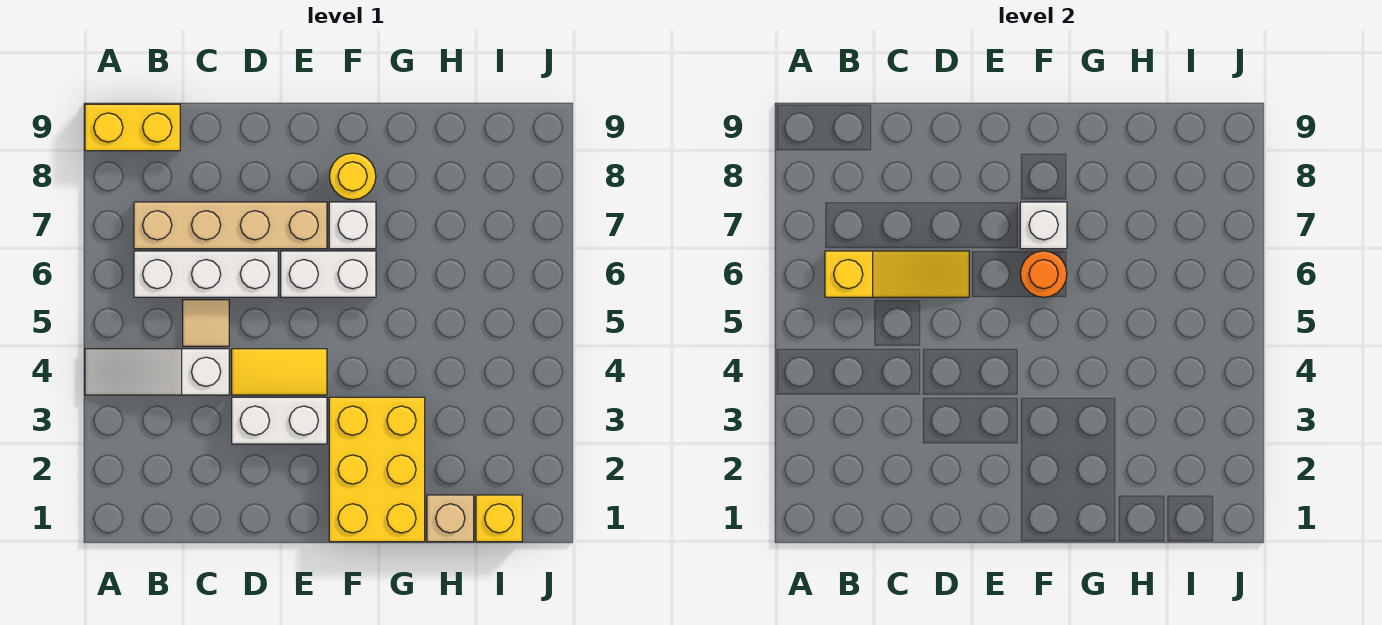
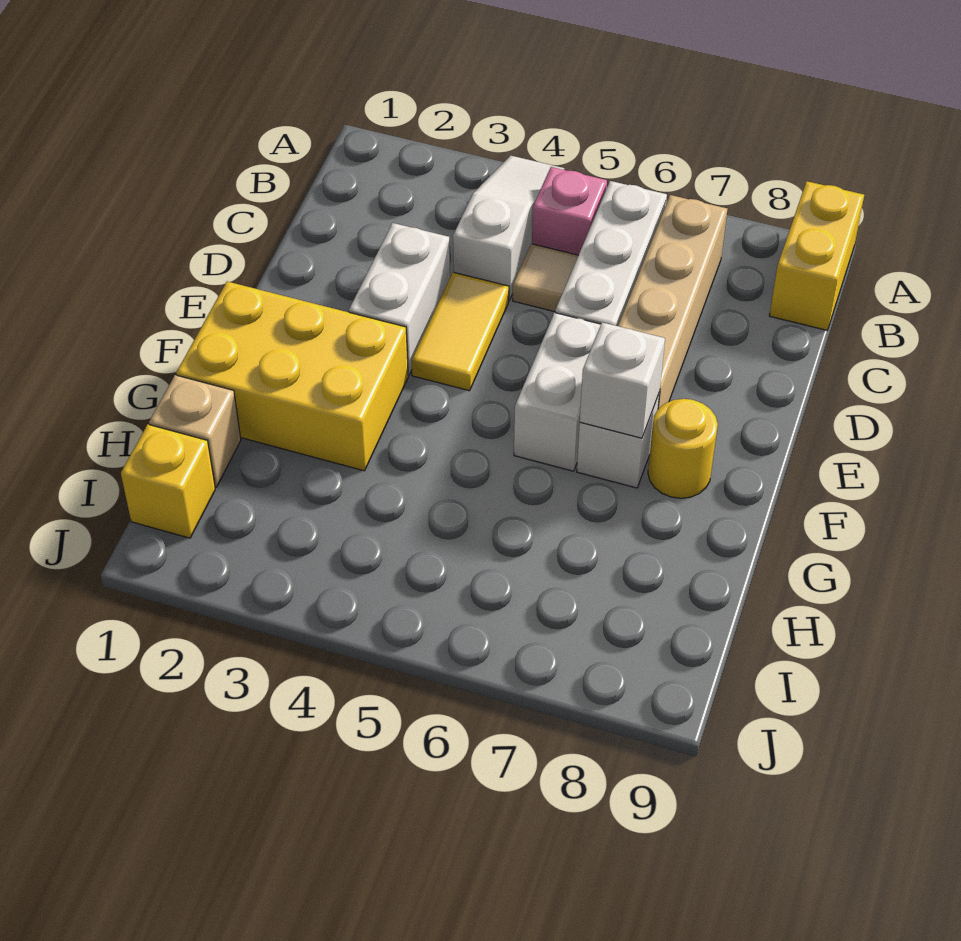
none -> pink 1x1 brick [532,167,607,255]
yellow 1x3 slope [825,251,969,297] -> none
orange 1x1 round brick [1020,251,1067,297] -> none

